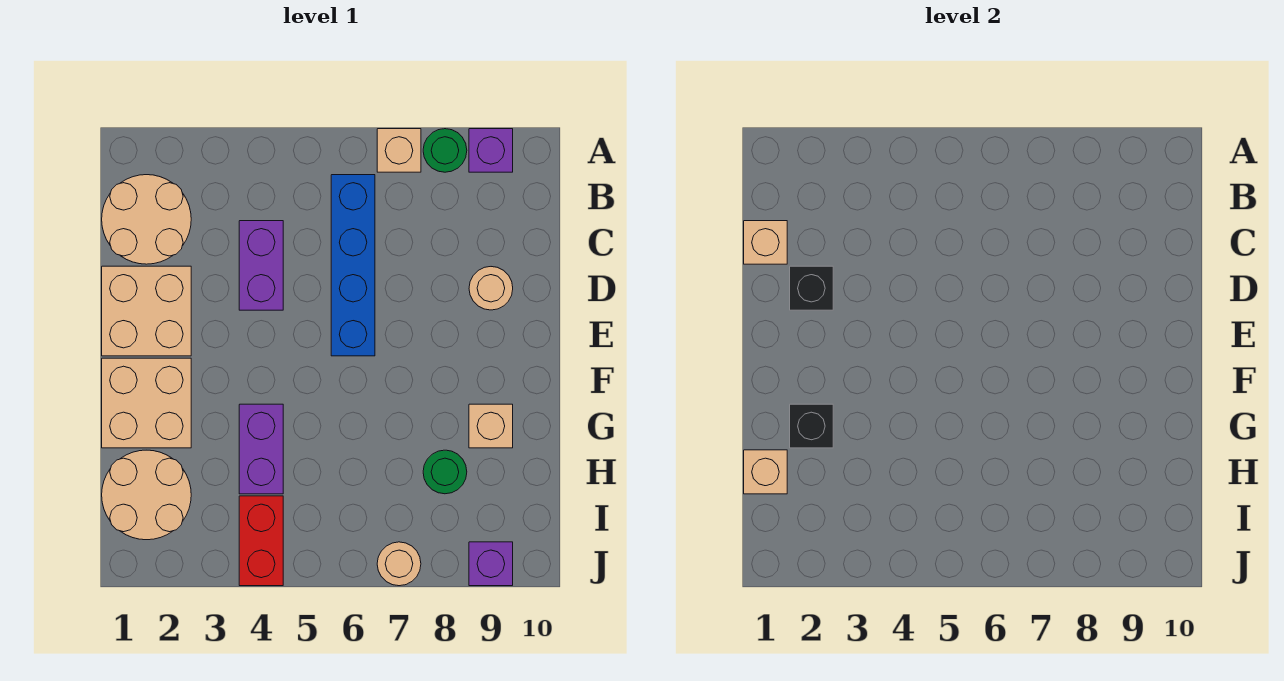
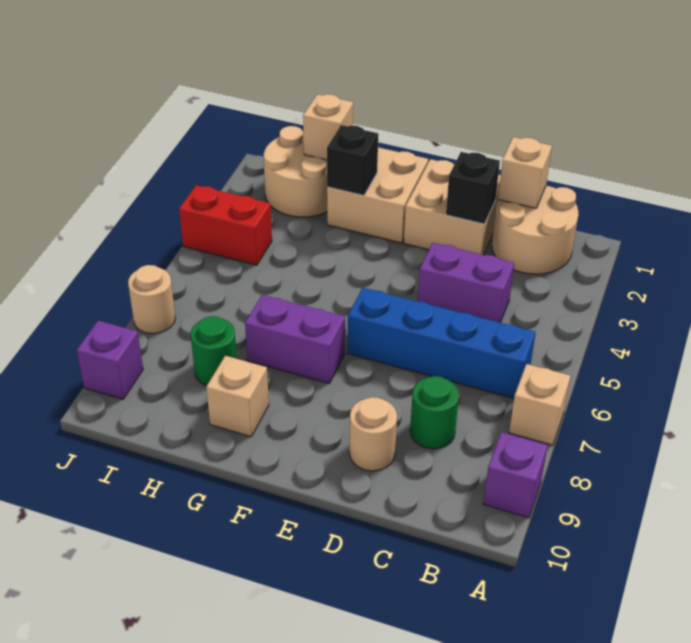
green 1x1 round brick [423,129,467,172] -> green 1x1 round brick moved to [410,376,459,449]
purple 1x2 brick [239,404,283,494] -> purple 1x2 brick moved to [245,295,345,383]

